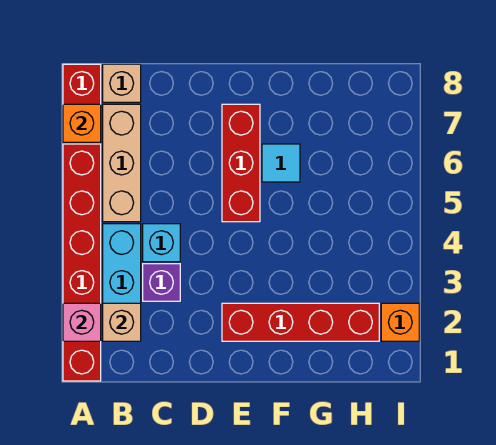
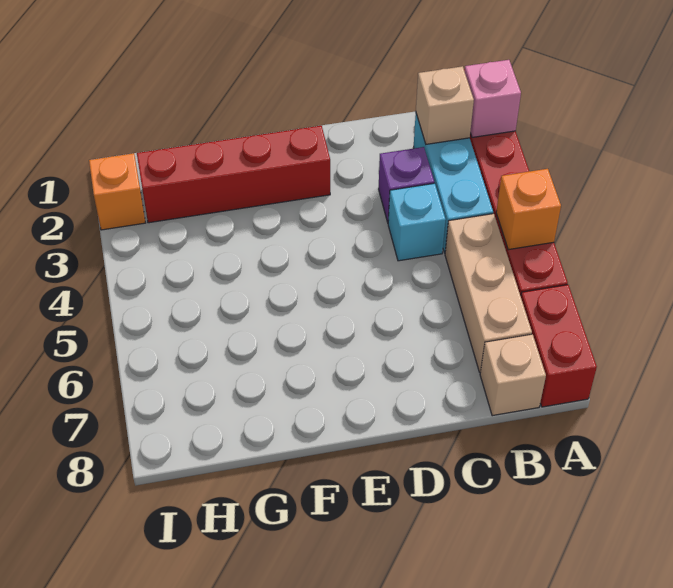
orange 1x1 brick [63,104,101,142] -> orange 1x1 brick moved to [496,169,561,250]
red 1x3 brick [222,104,260,222] -> none
cyan 1x1 tile [262,144,300,182] -> none

